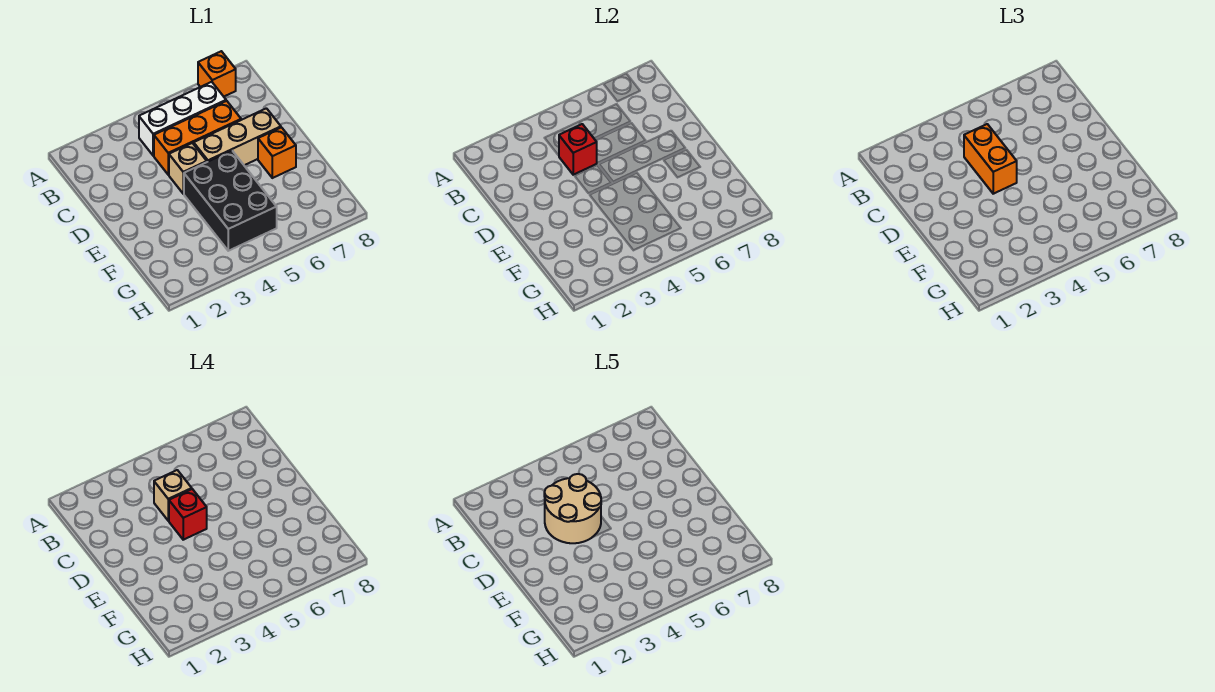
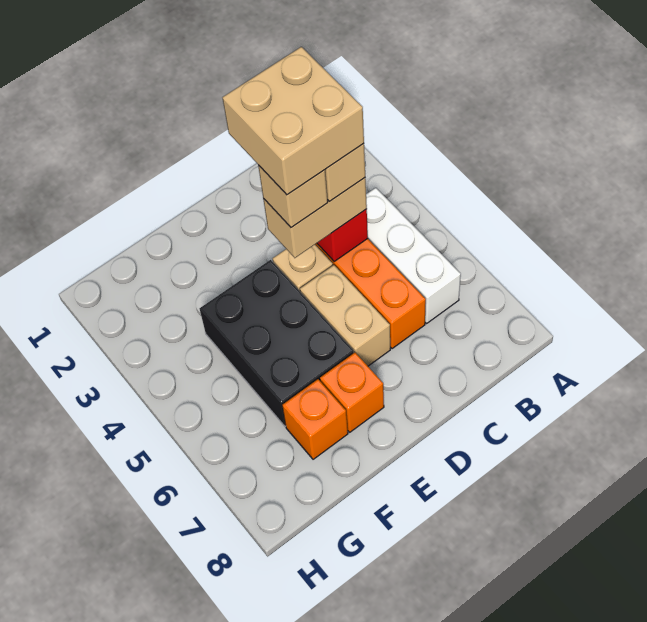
orange 1x1 brick [198,51,236,97] -> orange 1x1 brick moved to [282,379,348,459]
tan 2x2 round brick [544,474,601,543] -> tan 2x2 brick [222,47,364,195]
orange 1x2 brick [964,124,1017,194] -> tan 1x2 brick [263,178,367,258]
red 1x1 brick [169,489,207,540] -> tan 1x1 brick [258,165,328,228]
tan 1x3 brick [194,108,281,165] -> tan 1x2 brick [300,265,390,366]
black 2x3 brick [184,151,277,251] -> black 2x3 brick turned to [199,260,354,426]

